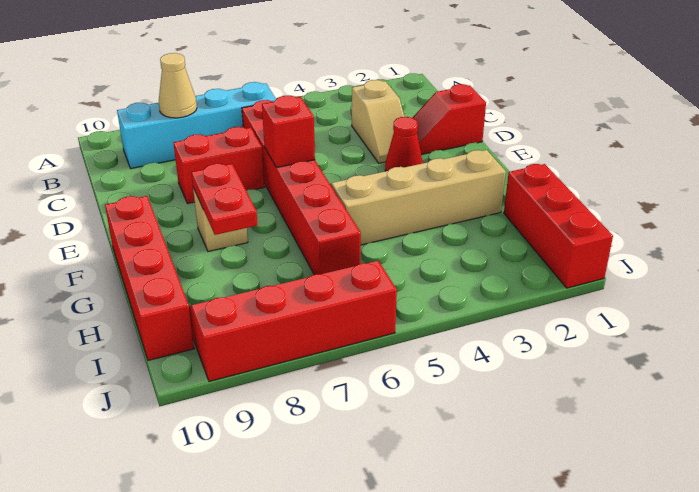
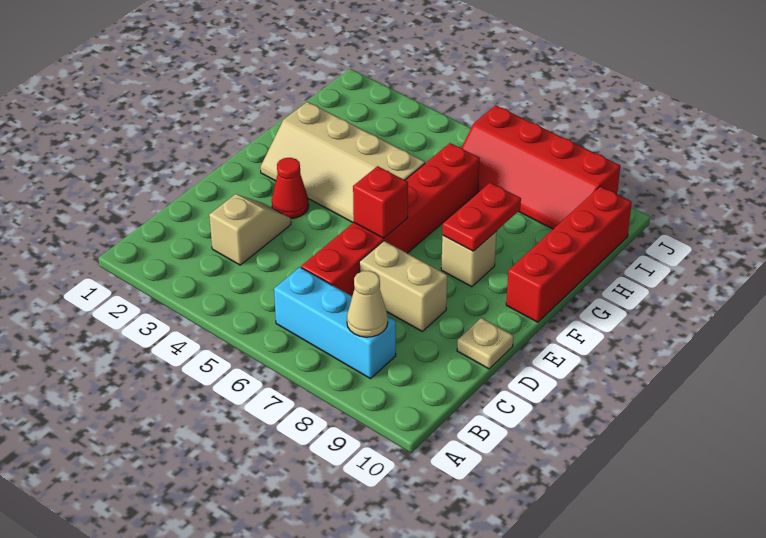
cyan 1x4 brick [117,82,276,169] -> cyan 1x3 brick [274,267,396,379]
red 1x2 slope [413,84,486,155] -> none
red 1x2 brick [173,127,265,204] -> tan 1x2 brick [359,241,447,331]
none -> tan 1x1 plate [457,318,513,369]
red 1x3 brick [504,164,613,288] -> none

